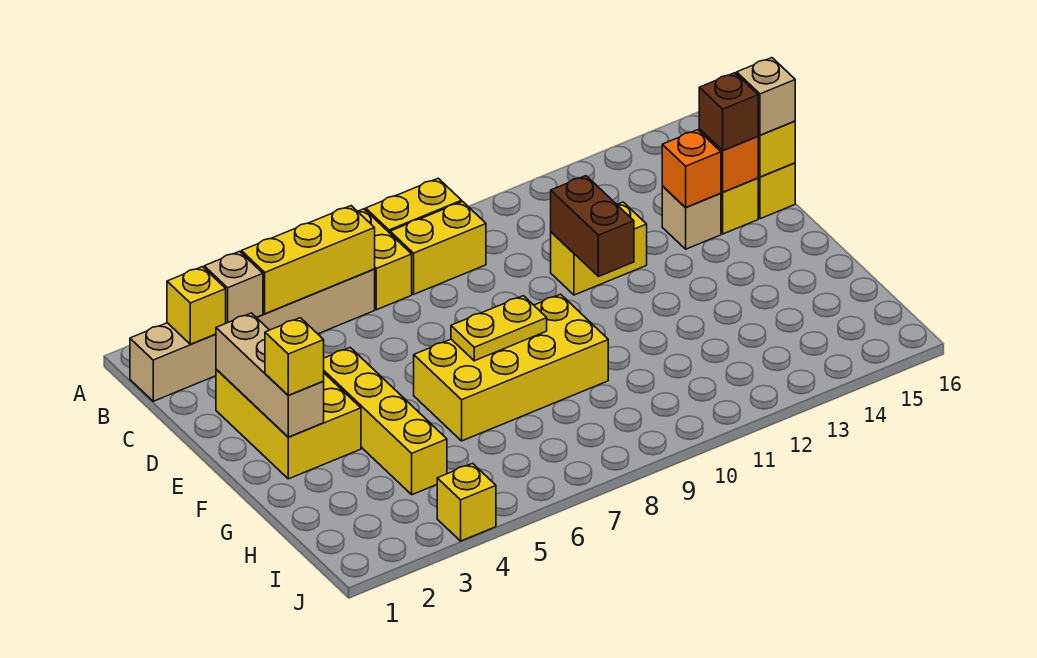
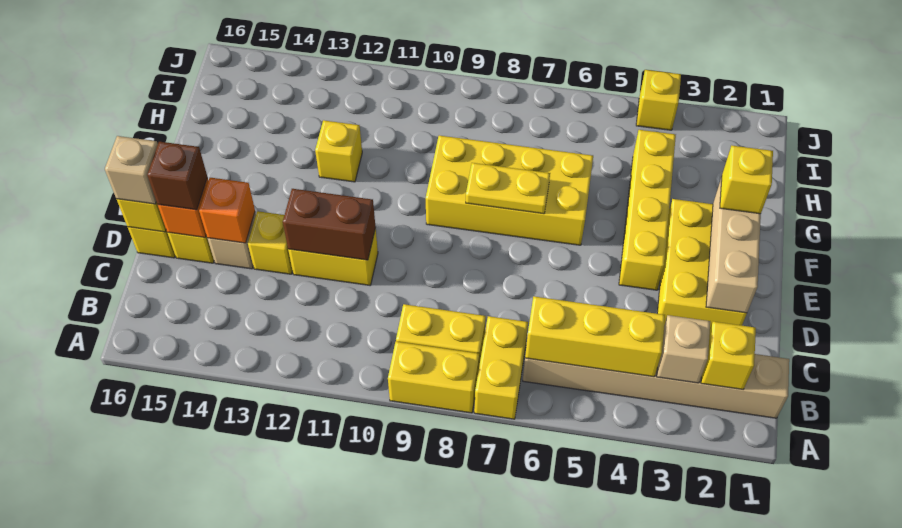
brown 1x2 brick [551,176,634,277] -> brown 1x2 brick turned to [282,189,376,260]
none -> yellow 1x1 brick [248,211,293,274]
none -> yellow 1x1 brick [315,120,362,182]

